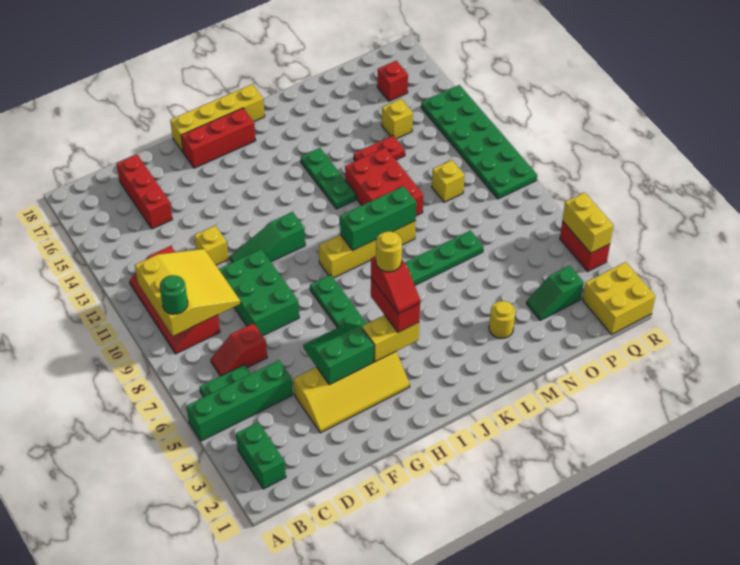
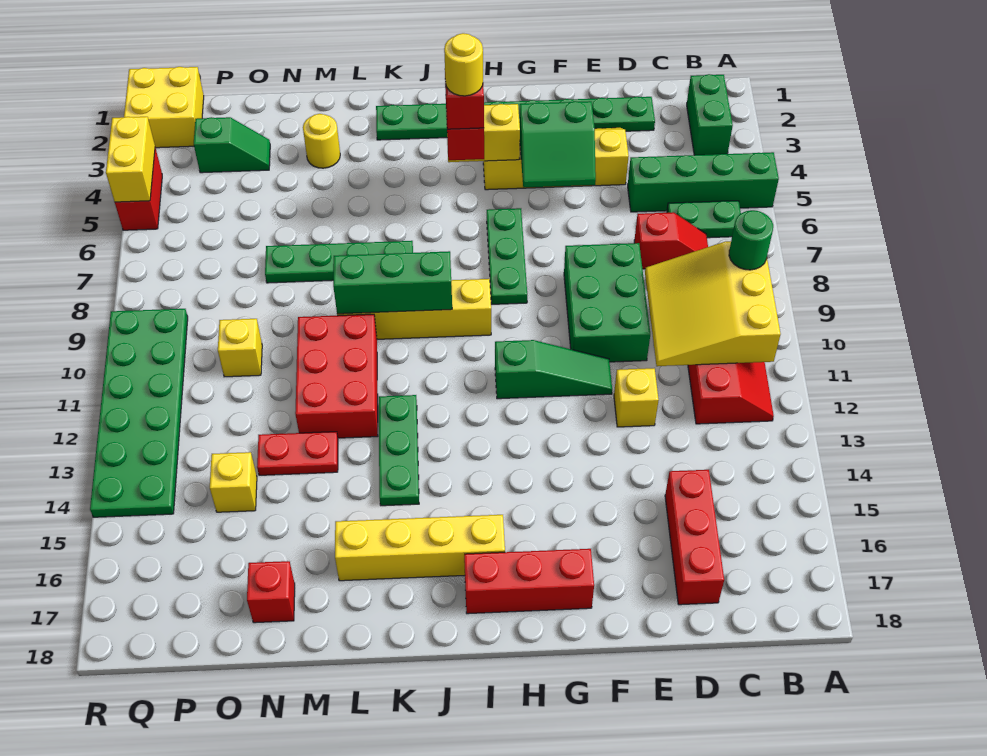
none -> green 1x8 plate [376,97,655,140]
yellow 1x4 brick [170,84,265,152] -> yellow 1x4 brick moved to [335,515,505,581]
red 1x1 brick [377,61,408,101] -> red 1x1 brick moved to [247,561,295,623]

